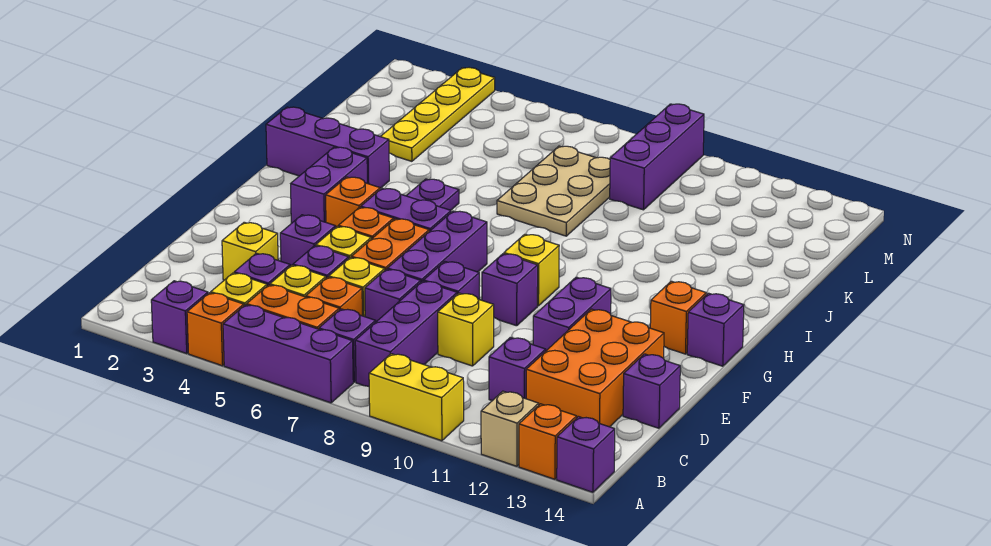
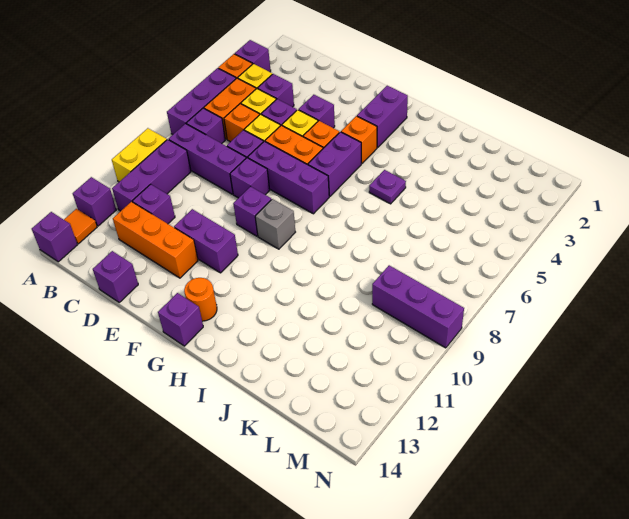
tan 1x1 brick [481,391,539,466] -> purple 1x1 brick [73,177,116,226]
orange 1x1 brick [519,404,577,479] -> orange 1x1 tile [64,209,97,244]
orange 2x3 brick [526,309,664,427] -> orange 1x3 brick [113,202,198,278]
yellow 1x1 brick [222,222,278,281] -> none
yellow 1x1 brick [438,293,494,366] -> none
purple 1x2 brick [291,147,367,223] -> purple 1x2 brick turned to [357,86,408,148]
yellow 1x1 brick [504,234,559,306] -> grey 1x1 brick [255,199,295,249]
orange 1x1 brick [650,281,706,354] -> orange 1x1 round brick [184,278,217,321]
purple 1x3 brick [266,107,389,188] -> purple 1x3 brick moved to [112,139,191,211]
tan 2x3 plate [497,146,610,236] -> none
yellow 1x4 plate [380,68,495,161] -> none

